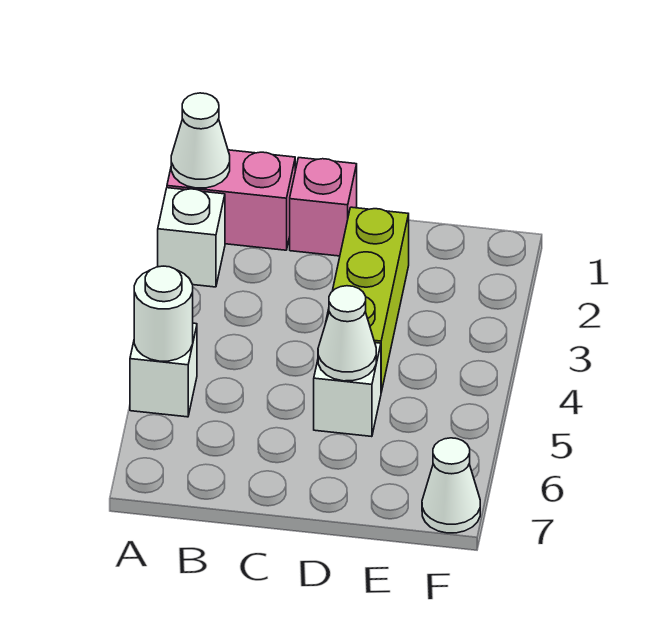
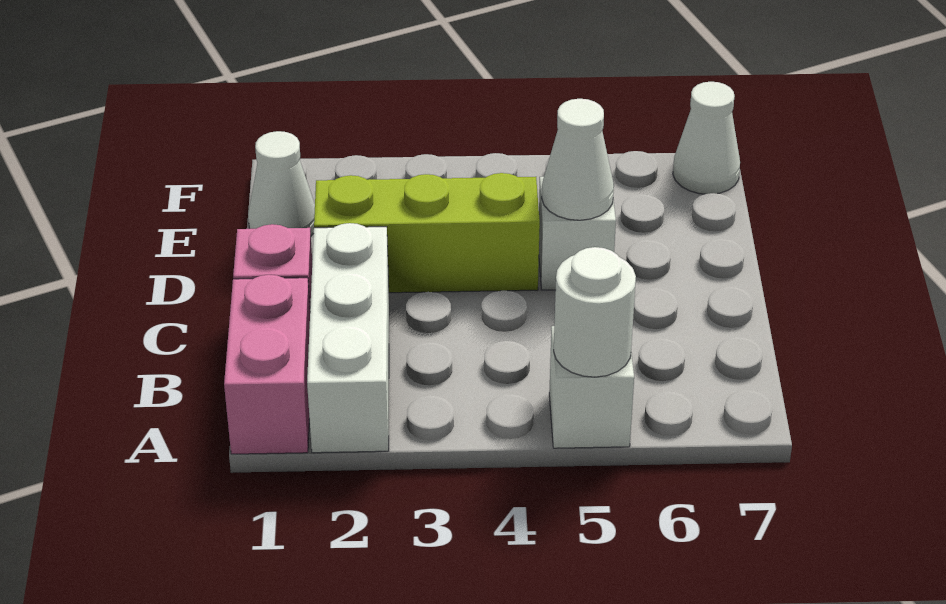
white 1x1 cone [171,93,230,188] -> white 1x1 cone moved to [248,131,315,236]
white 1x1 brick [158,188,225,287] -> white 1x3 brick [307,223,389,453]

